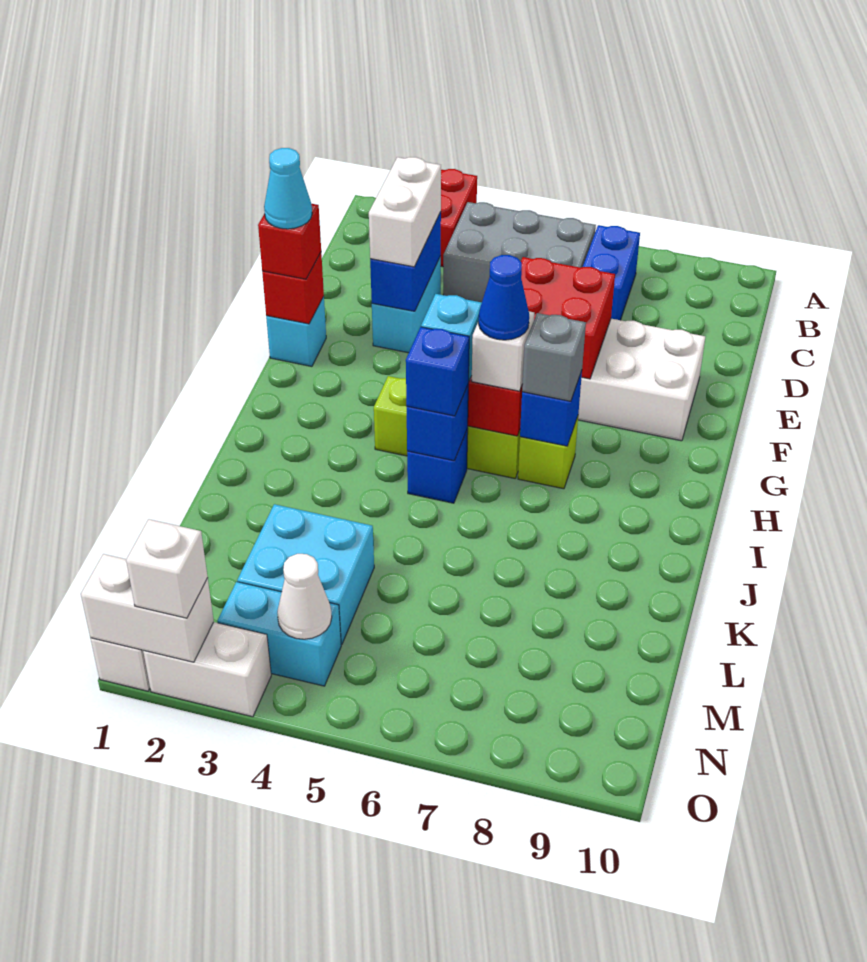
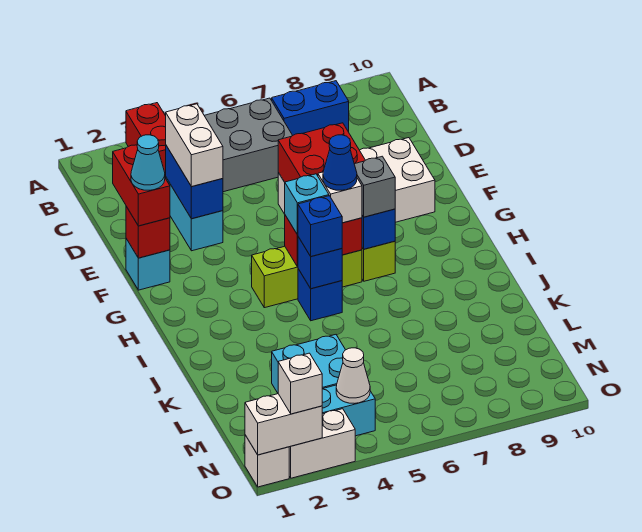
blue 1x2 brick [583,225,640,320] -> blue 1x2 brick turned to [272,81,349,135]
red 1x1 brick [258,204,321,279] -> red 1x2 brick [113,145,170,226]

